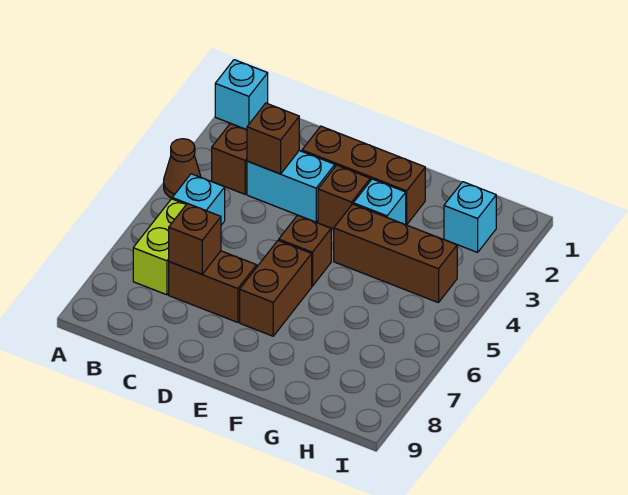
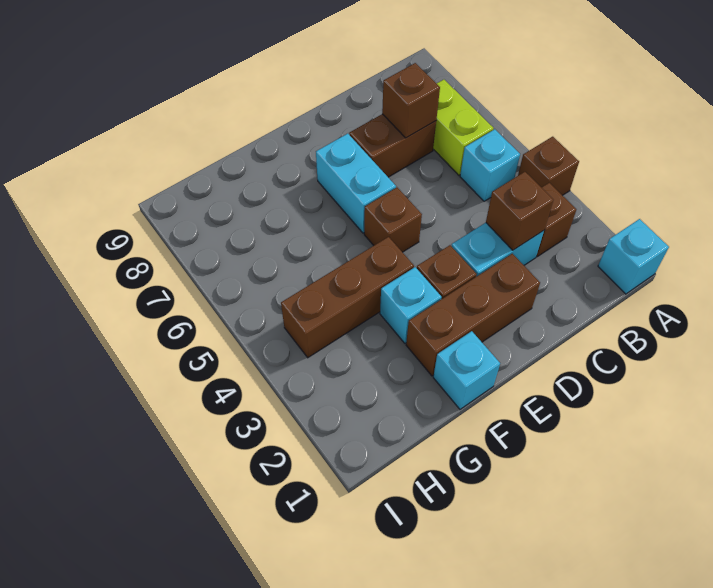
brown 1x1 cone [164,139,201,198] -> brown 1x1 brick [518,137,579,195]
brown 1x2 brick [240,240,312,336] -> cyan 1x2 brick [316,134,396,233]
cyan 1x1 brick [444,182,496,252] -> cyan 1x1 brick moved to [433,331,500,409]

